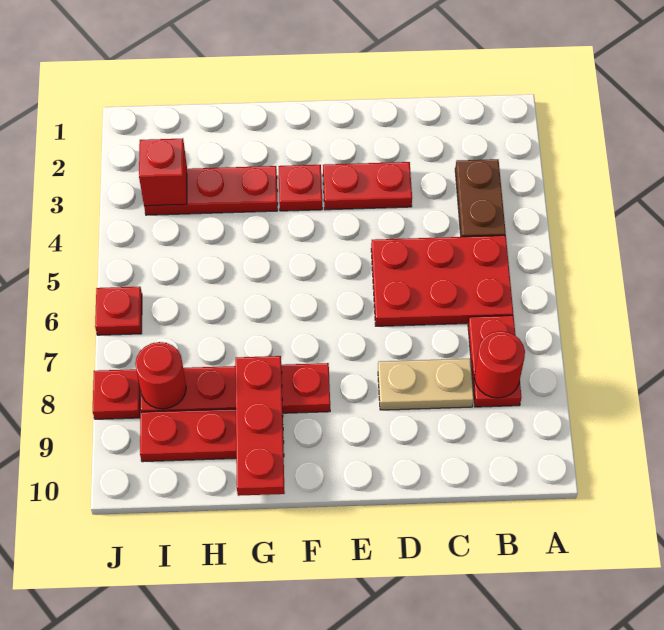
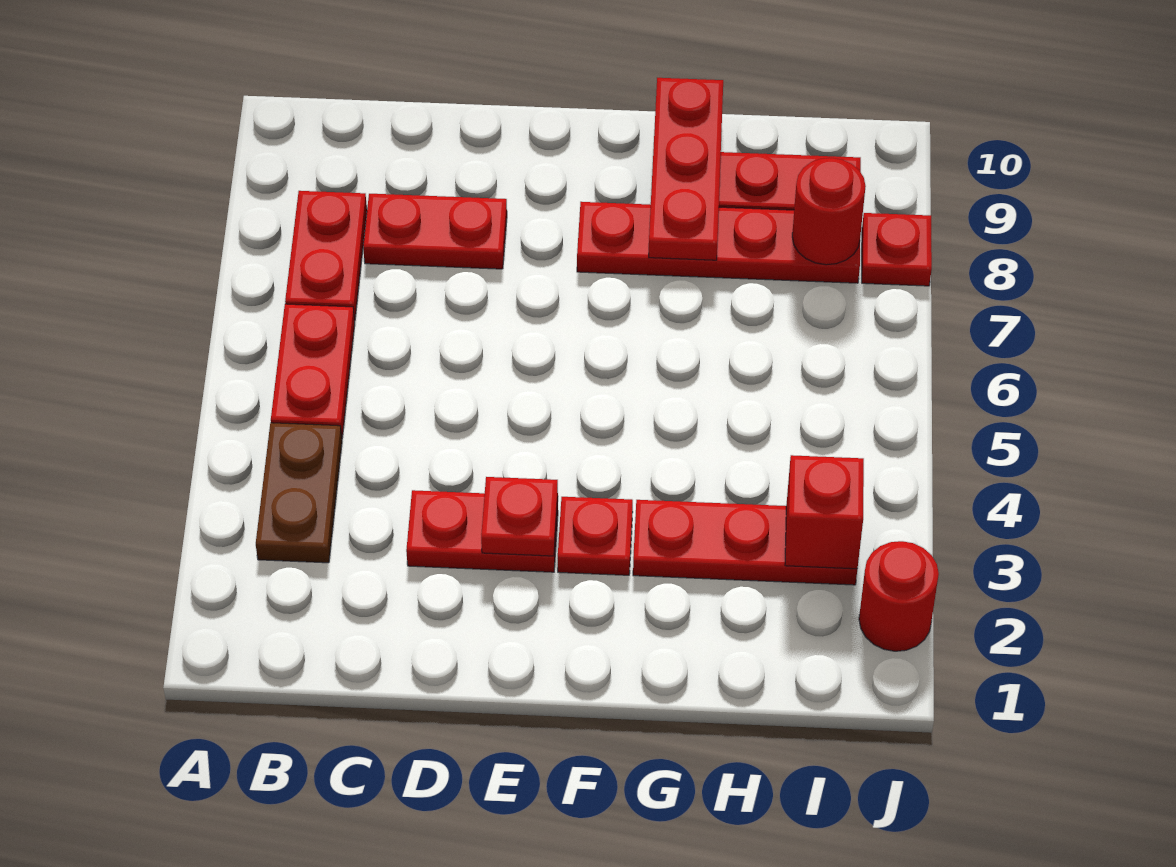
red 2x3 plate [371,235,513,326] -> red 1x2 plate [271,304,355,437]
red 1x1 round brick [474,331,525,398] -> red 1x1 round brick moved to [859,541,939,651]
tan 1x2 plate [378,359,474,410] -> red 1x2 plate [363,194,507,269]
red 1x1 plate [95,287,142,335] -> red 1x1 plate moved to [481,477,558,556]

